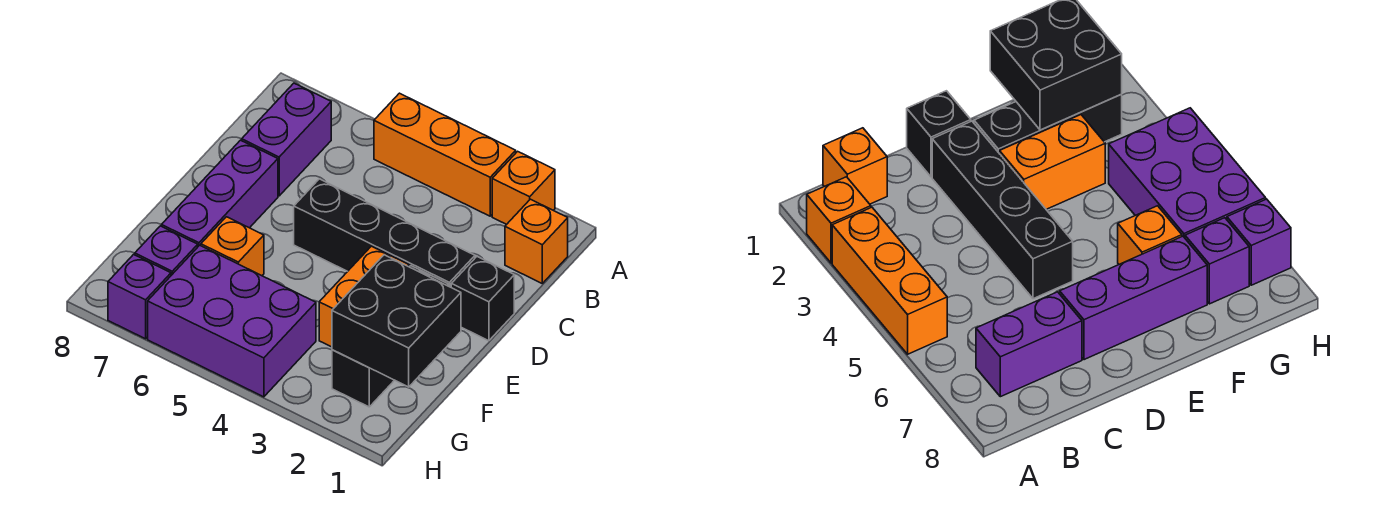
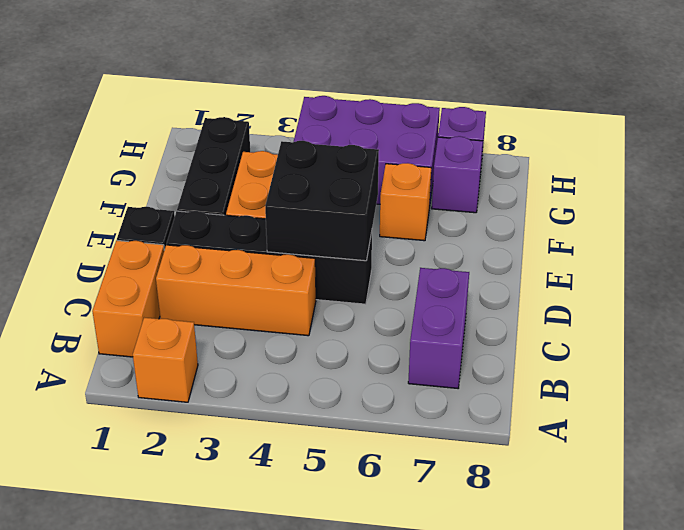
orange 1x3 brick [374,93,516,216] -> orange 1x3 brick moved to [156,245,316,336]
orange 1x1 brick [505,199,568,283] -> orange 1x2 brick [92,240,164,357]
purple 1x3 brick [162,140,278,246] -> none
black 2x2 brick [332,255,461,387] -> black 2x2 brick moved to [265,141,379,261]

